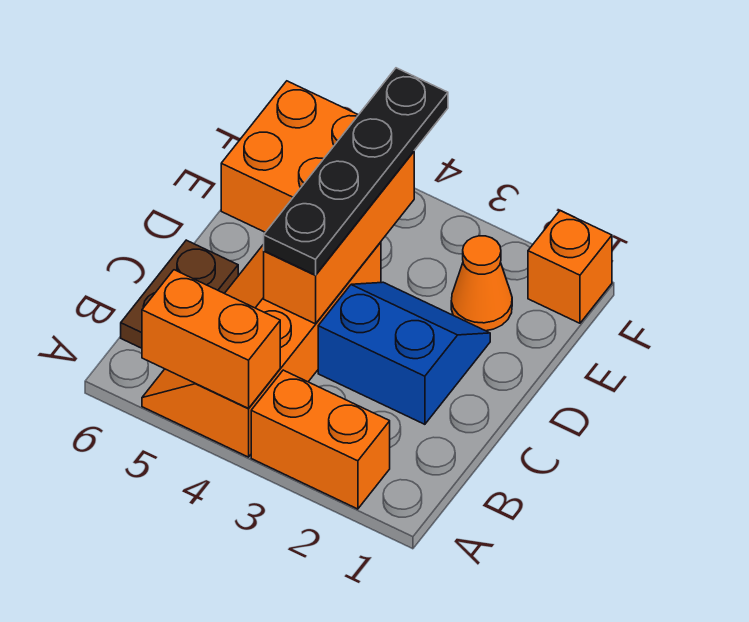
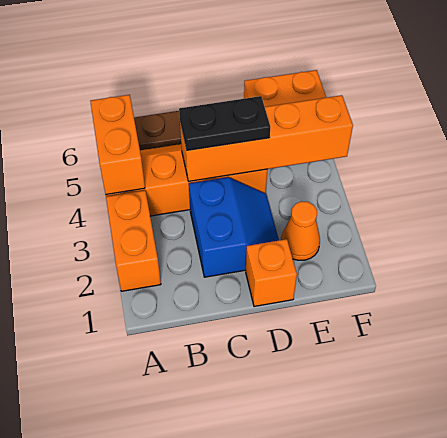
orange 1x3 brick [264,152,414,324] -> orange 1x4 brick [180,95,353,181]
black 1x4 plate [264,68,448,275] -> black 1x2 plate [179,96,270,150]
orange 1x1 brick [528,211,612,323] -> orange 1x1 brick moved to [246,239,297,307]

